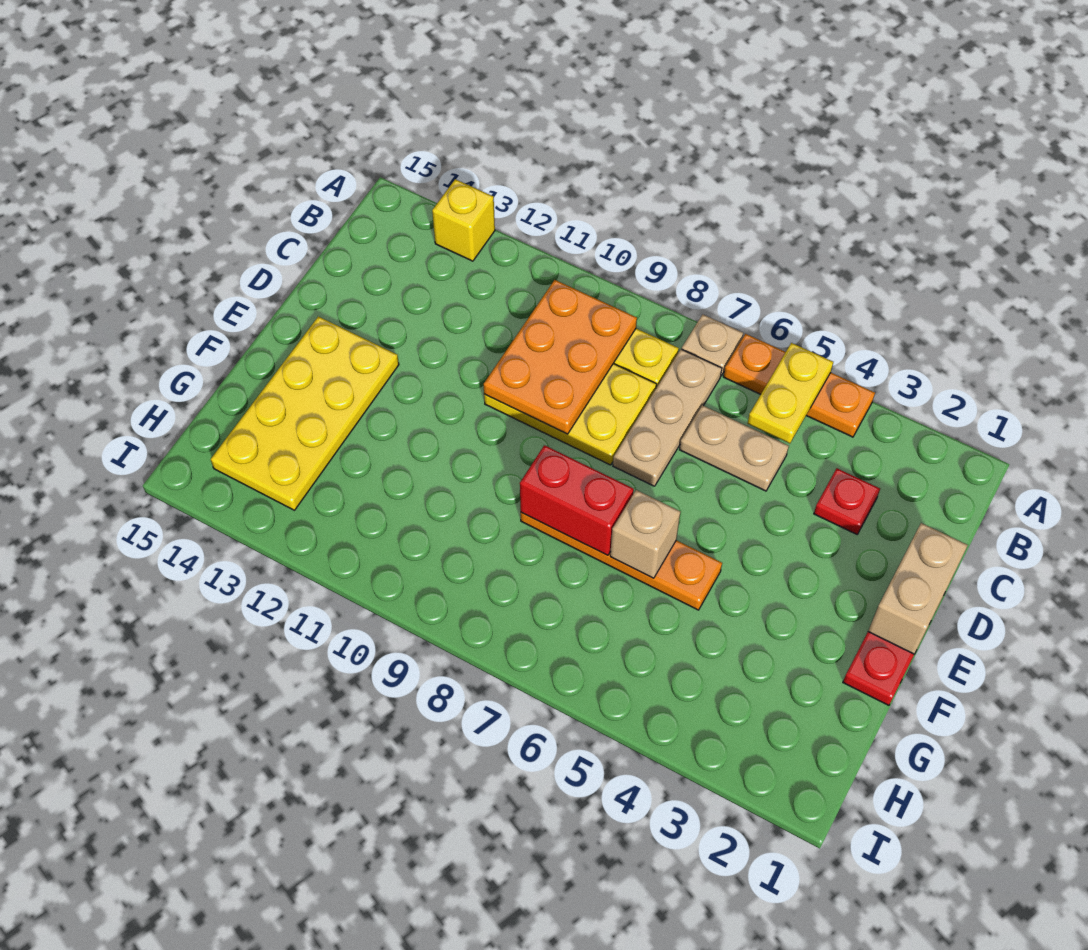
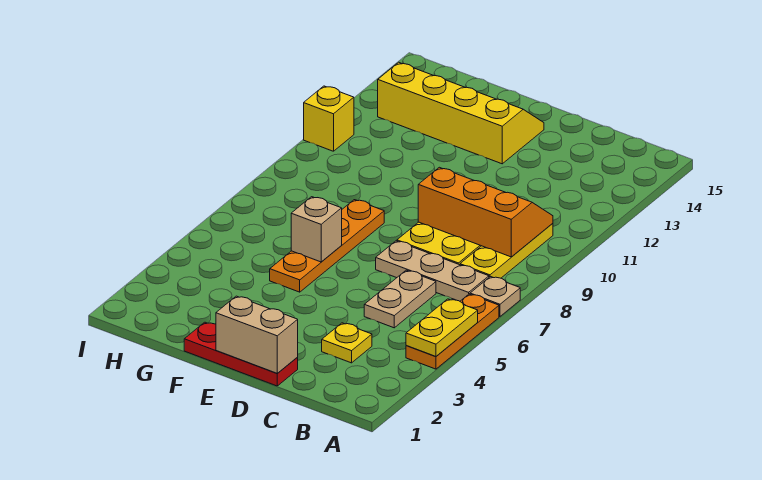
yellow 1x2 plate [748,343,833,443] -> yellow 1x2 plate turned to [406,299,478,357]
yellow 1x1 brick [432,179,495,261] -> yellow 1x1 brick moved to [304,86,354,151]
orange 2x3 plate [484,280,637,434] -> orange 2x3 slope [418,167,553,257]
red 1x1 plate [814,468,880,534] -> yellow 1x1 plate [322,323,372,363]
yellow 2x4 plate [211,316,399,510] -> yellow 2x4 slope [378,62,544,164]
red 1x2 brick [520,445,634,555] -> none

